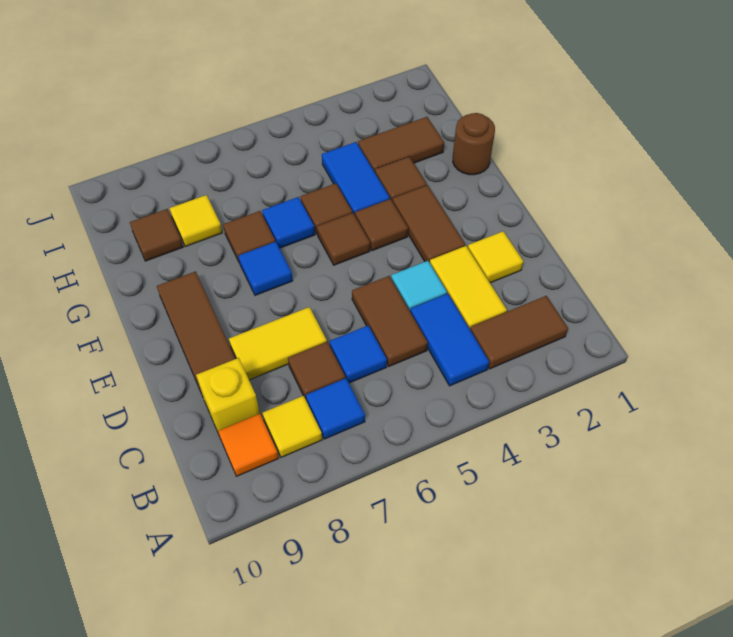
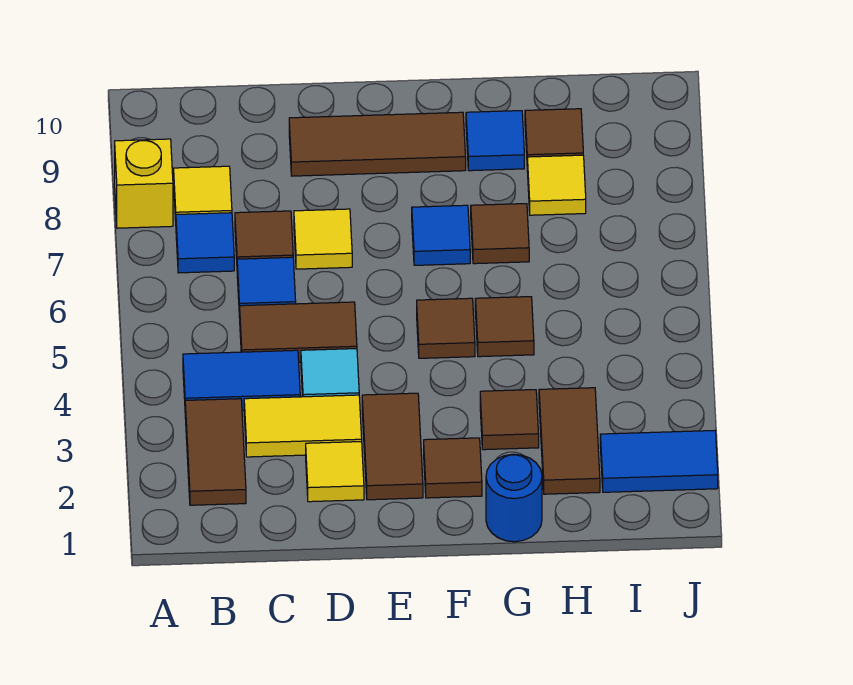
orange 1x1 tile [218,414,279,476] -> none
yellow 1x1 brick [196,358,260,434] -> yellow 1x1 brick moved to [115,139,173,228]
yellow 1x2 tile [229,307,327,380] -> yellow 1x1 tile [294,209,352,269]
brown 1x2 tile [392,185,465,262] -> brown 1x2 tile turned to [362,393,423,500]
brown 1x1 tile [355,199,408,251] -> brown 1x1 tile moved to [424,438,482,498]
brown 1x1 round brick [453,113,495,175] -> blue 1x1 round brick [486,454,542,542]
blue 1x2 tile [322,142,390,215] -> blue 1x2 tile moved to [600,430,718,492]
blue 1x1 tile [262,197,315,248] -> blue 1x1 tile moved to [466,111,524,171]

